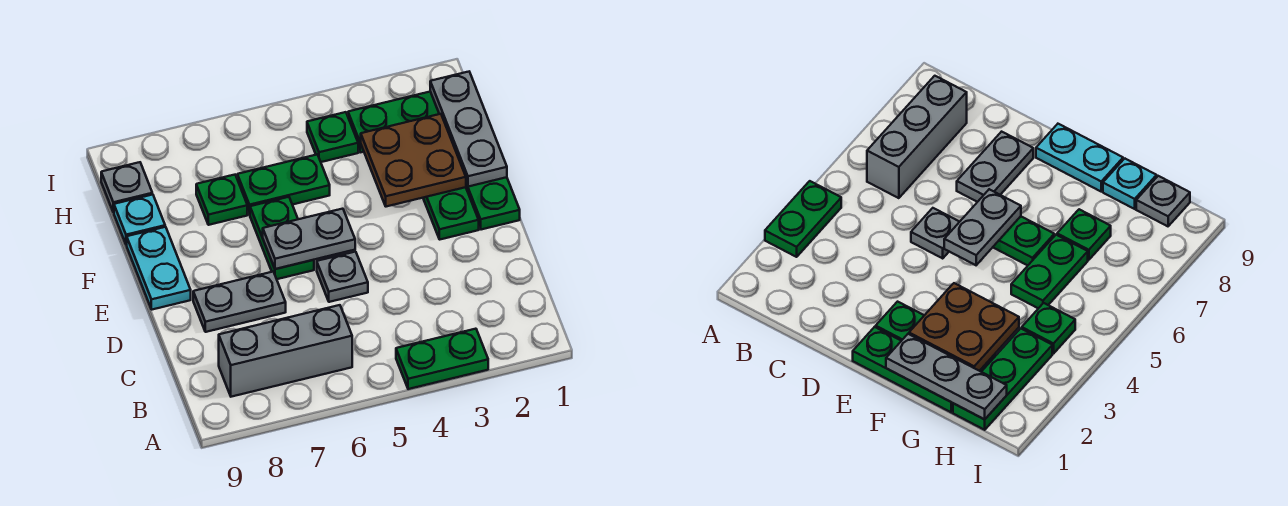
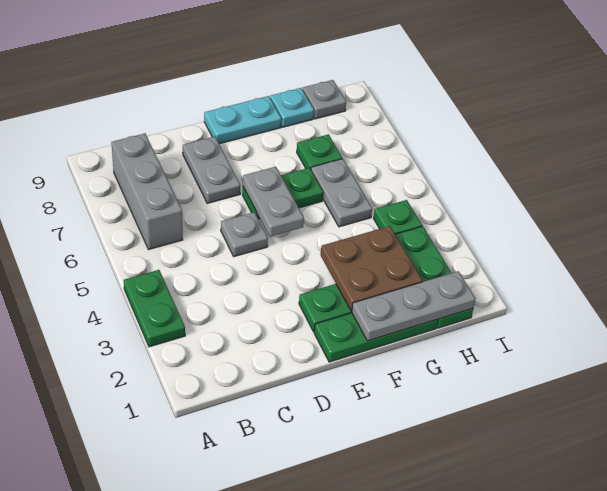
green 1x2 plate [237,155,330,215] -> grey 1x2 plate [311,159,372,227]

